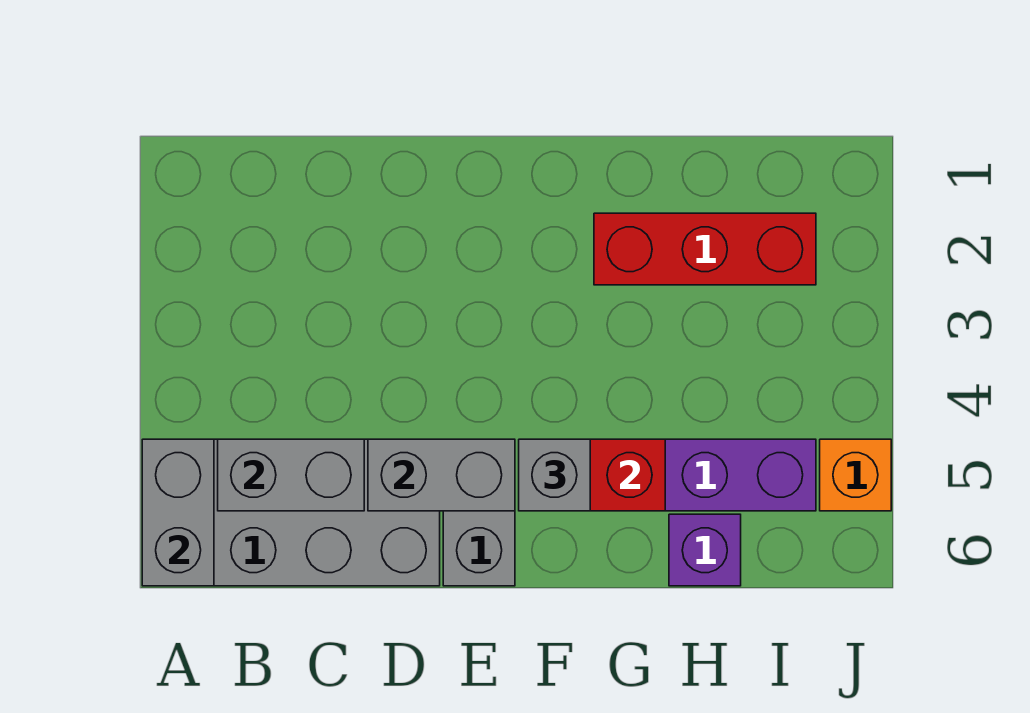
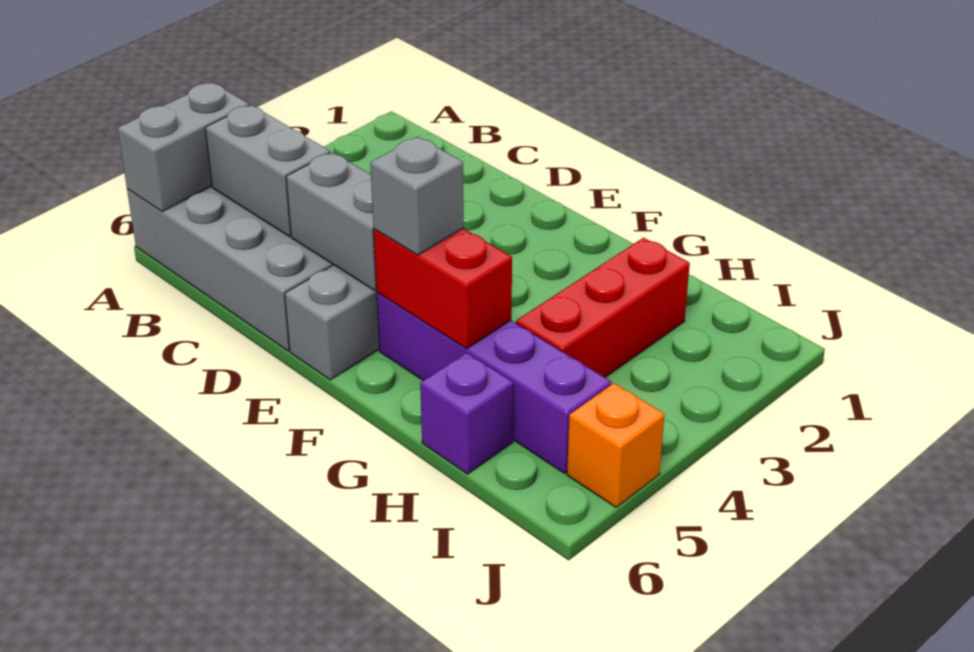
red 1x3 brick [594,213,816,285] -> red 1x3 brick turned to [516,238,690,377]

